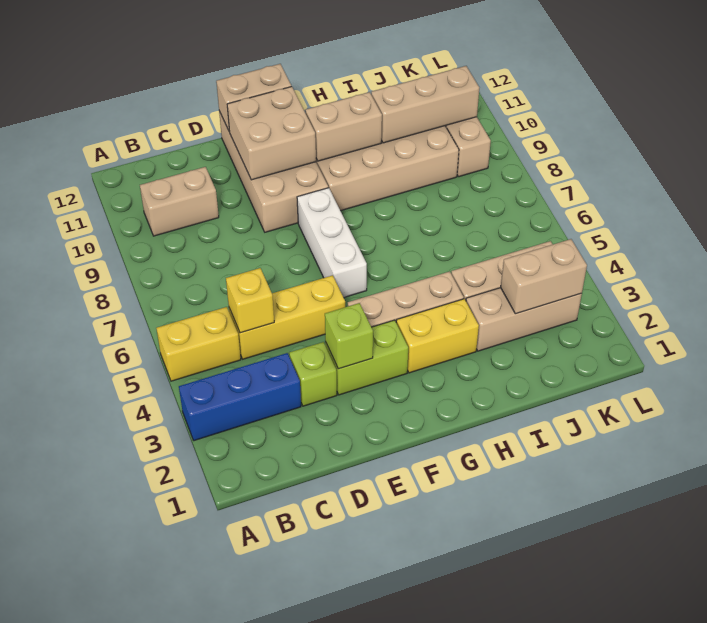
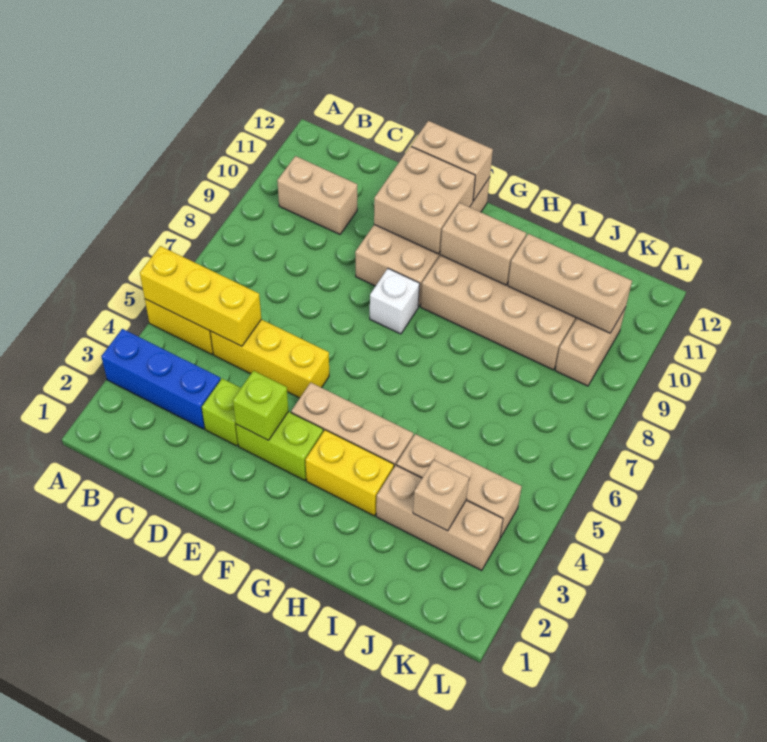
yellow 1x1 brick [226,268,274,333] -> yellow 1x3 brick [140,246,261,346]
white 1x3 brick [297,188,367,298] -> white 1x1 brick [370,269,420,334]
tan 1x2 brick [501,239,587,314] -> tan 1x1 brick [413,460,469,531]

